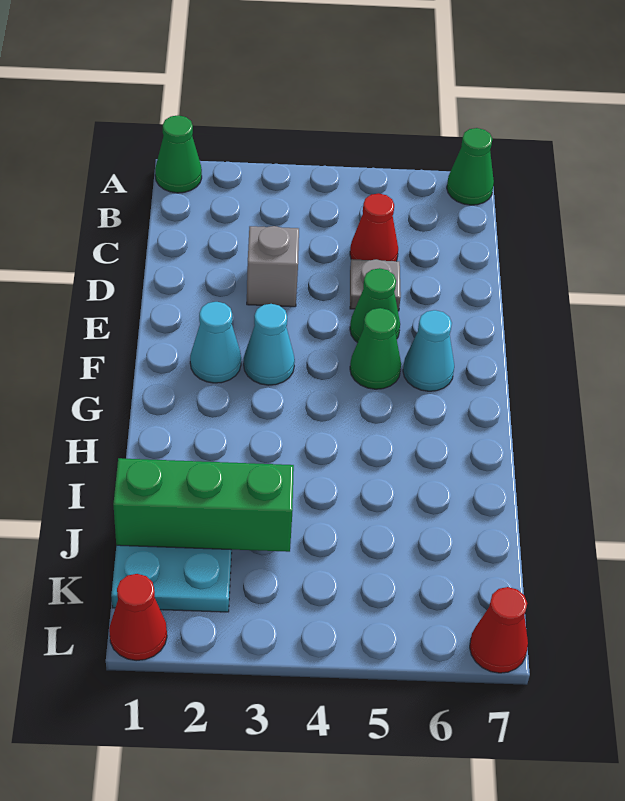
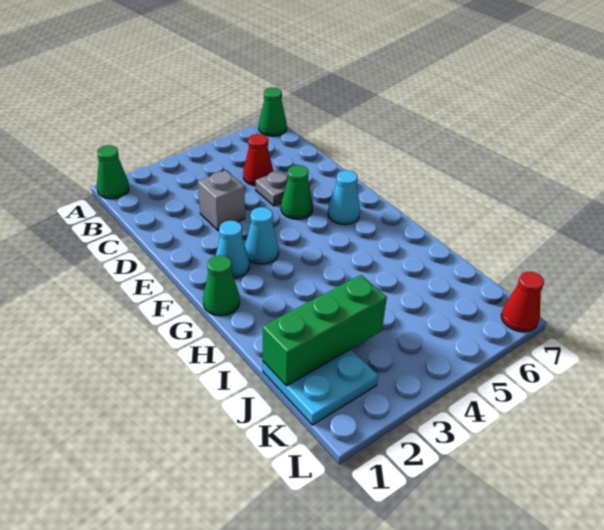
green 1x1 cone [350,308,401,389] -> green 1x1 cone moved to [203,255,240,316]
red 1x1 cone [109,574,167,661] -> none

